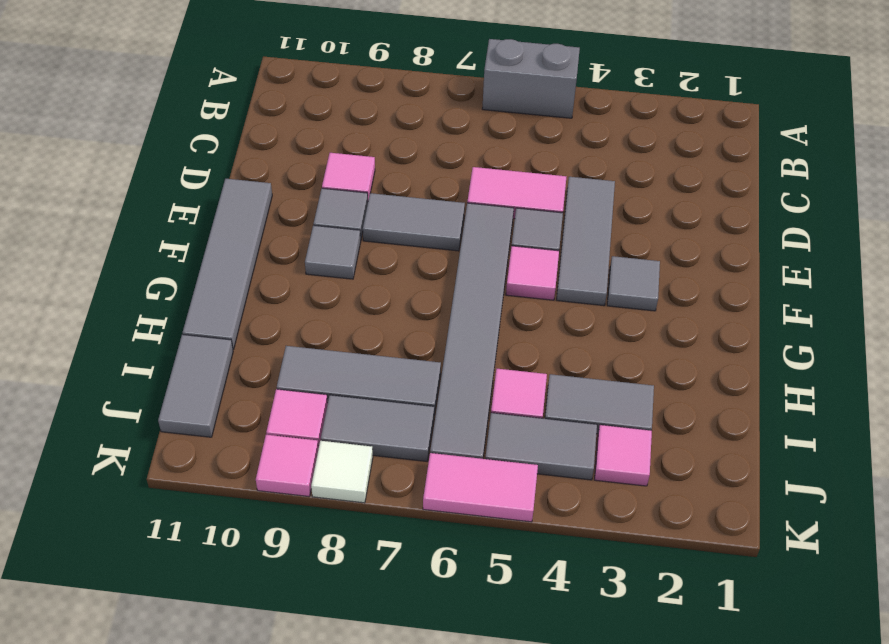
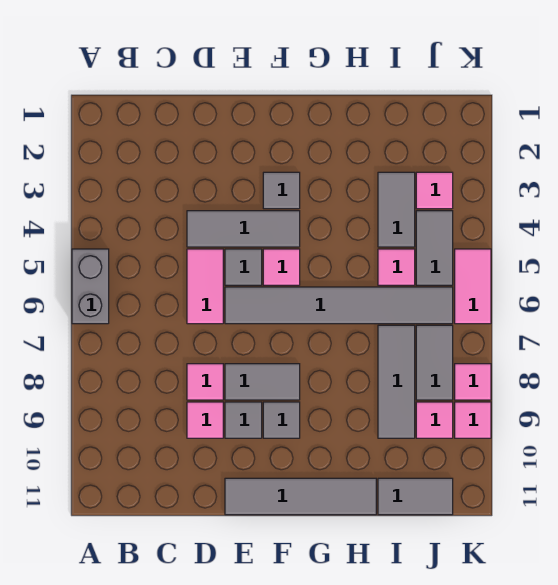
none -> pink 1x1 tile [187,364,223,400]
grey 1x2 tile [363,193,465,251] -> grey 1x2 tile turned to [225,364,300,400]
white 1x1 tile [311,441,373,503] -> pink 1x1 tile [455,364,491,400]

